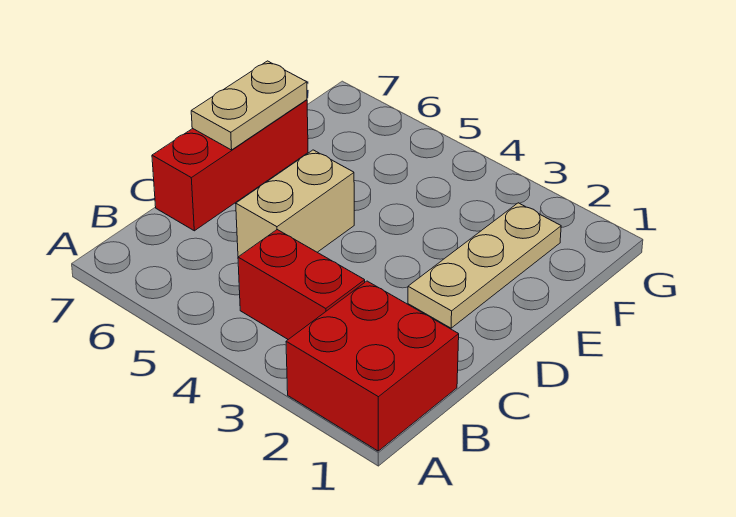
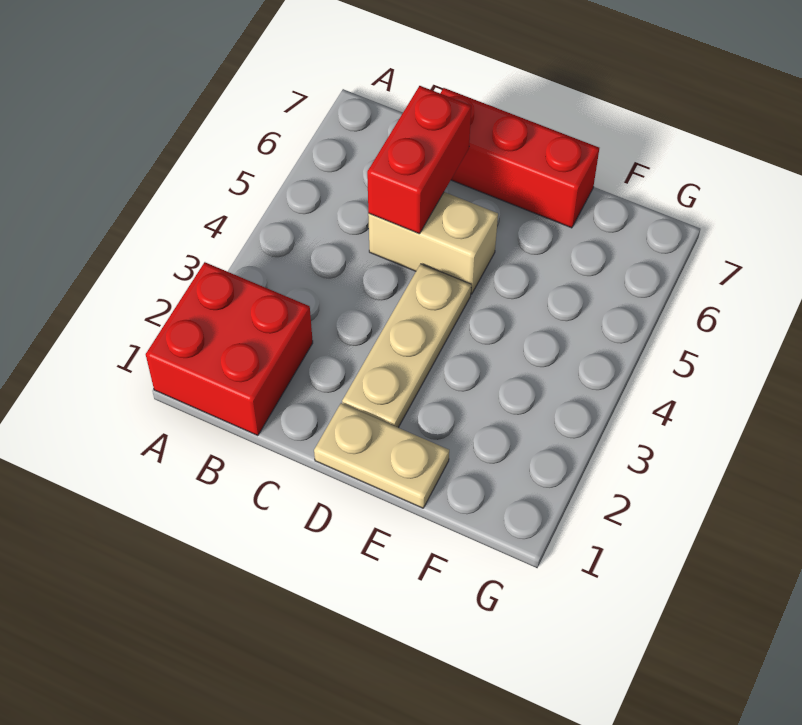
red 1x2 brick [238,230,365,339] -> red 1x2 brick moved to [367,86,471,234]
tan 1x3 plate [408,203,561,328] -> tan 1x3 plate turned to [342,264,471,428]
tan 1x2 plate [191,61,307,150] -> tan 1x2 plate moved to [314,403,449,508]

